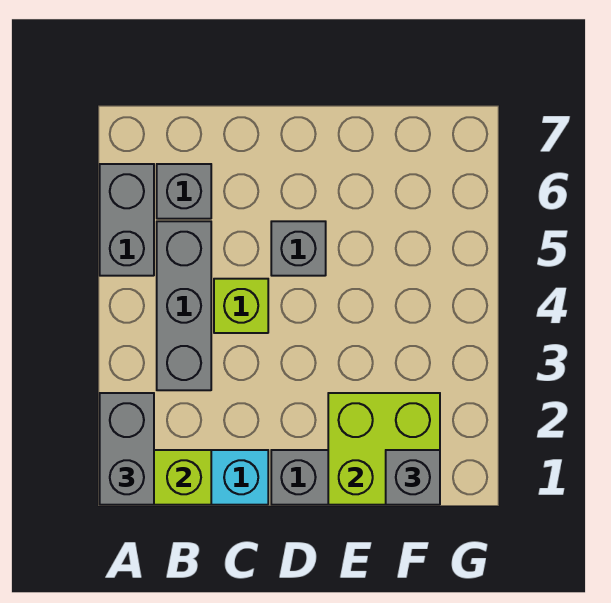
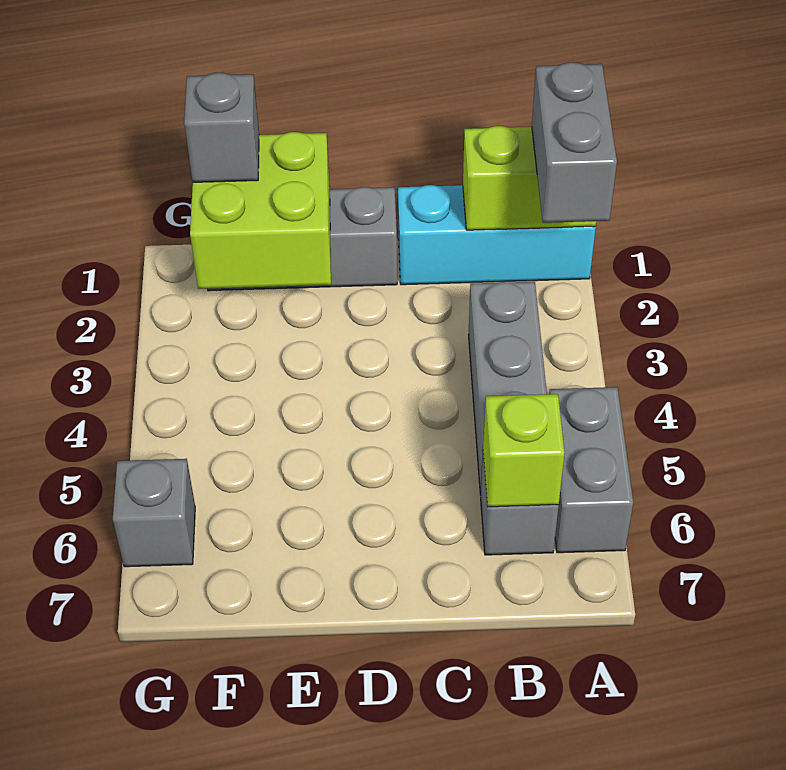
lime 1x1 brick [214,279,268,333] -> lime 1x1 brick moved to [483,394,565,507]
grey 1x1 brick [271,221,326,276] -> grey 1x1 brick moved to [113,459,195,567]

